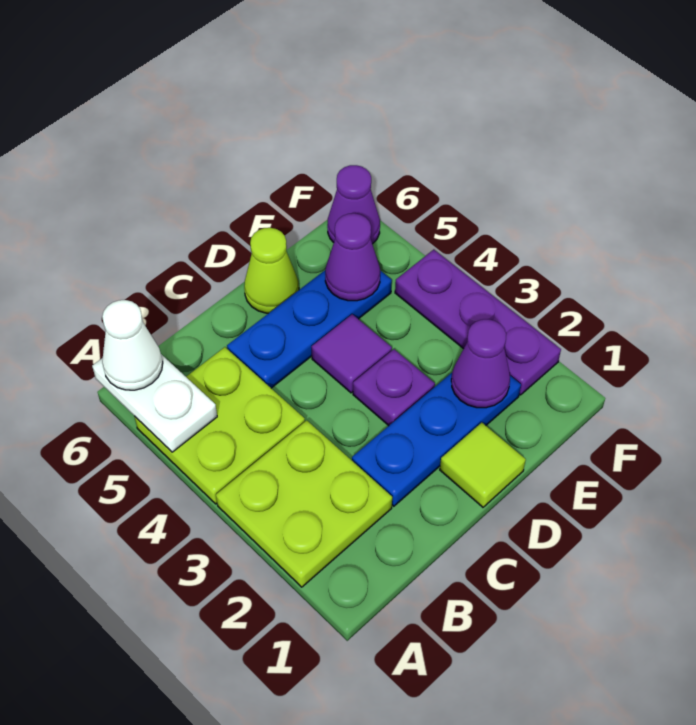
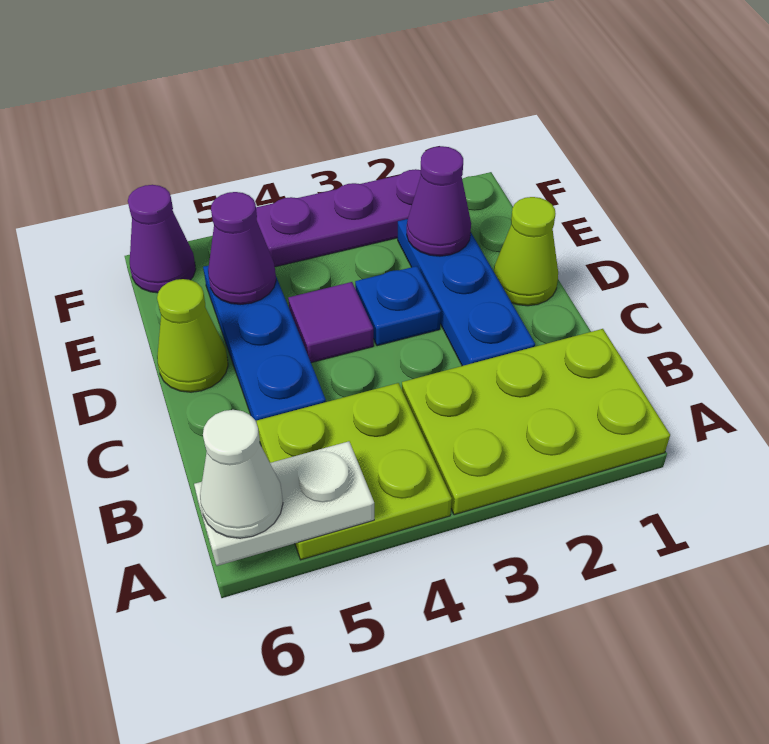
lime 2x2 plate [216,420,392,587] -> lime 2x3 plate [402,329,670,515]
lime 1x1 tile [440,423,526,507] -> lime 1x1 cone [494,197,558,306]
purple 1x1 plate [353,349,435,426] -> blue 1x1 plate [355,266,441,346]

